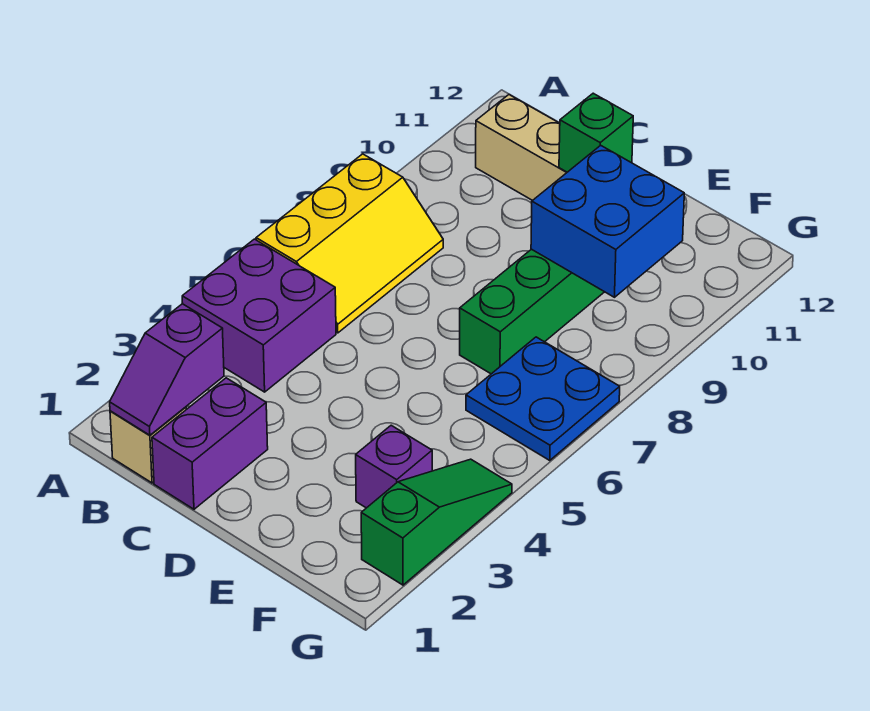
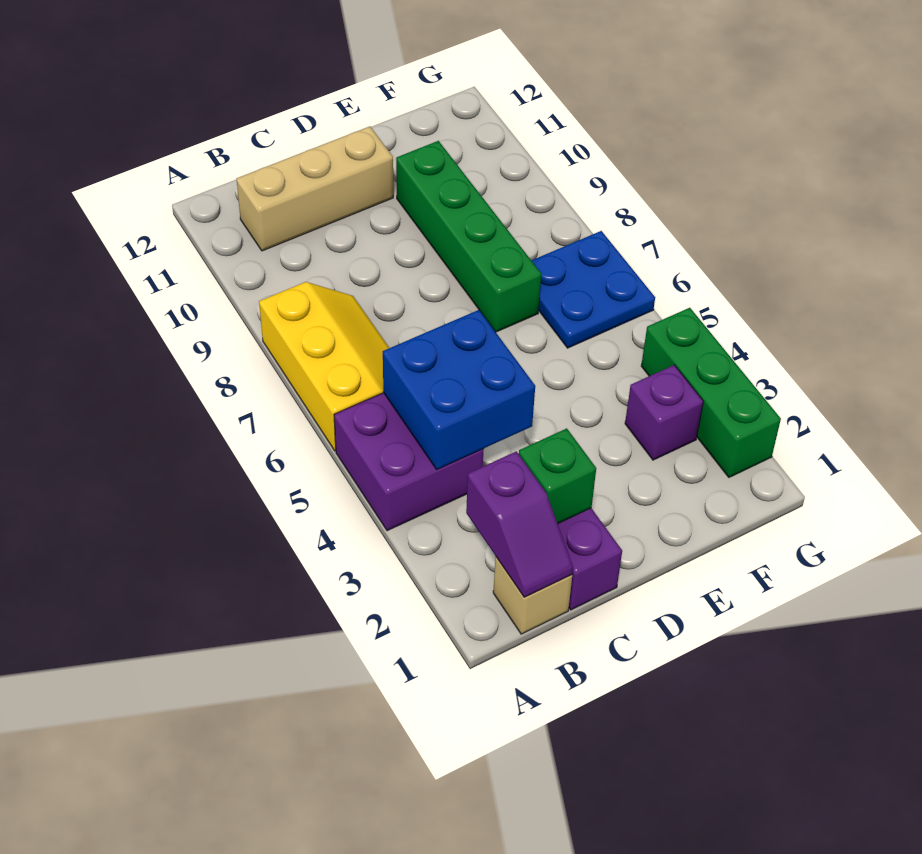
green 1x1 brick [559,93,633,172] -> green 1x1 brick moved to [519,428,596,523]
blue 2x2 brick [531,145,684,297] -> blue 2x2 brick moved to [383,310,535,470]
green 1x3 slope [361,459,512,585] -> green 1x3 brick [641,308,781,477]

